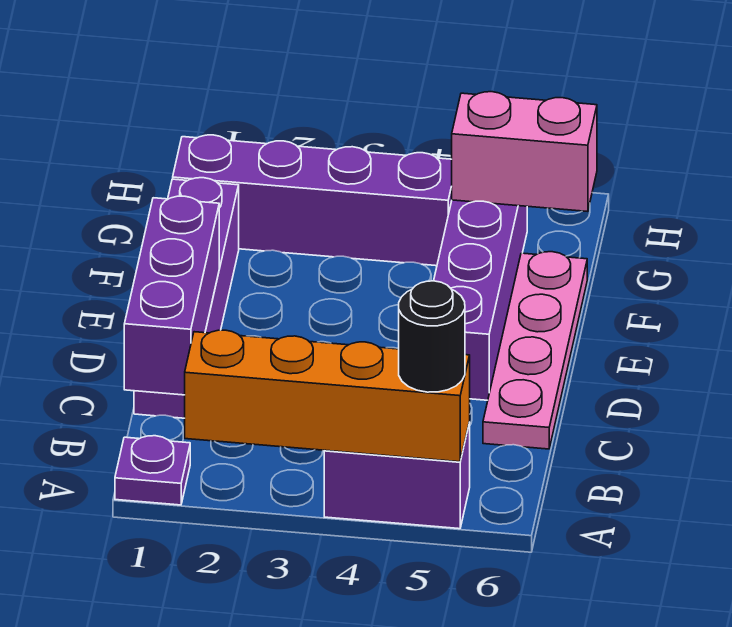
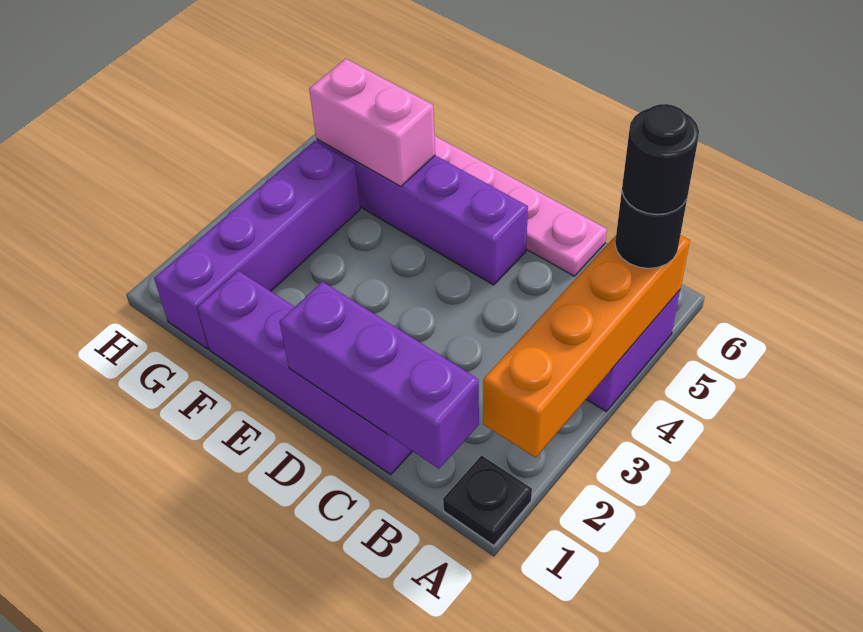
purple 1x1 plate [115,436,190,505] -> black 1x1 plate [443,456,532,545]
none -> black 1x1 round brick [622,104,699,215]
pink 1x2 brick [452,92,597,212] -> pink 1x2 brick turned to [309,59,435,186]

